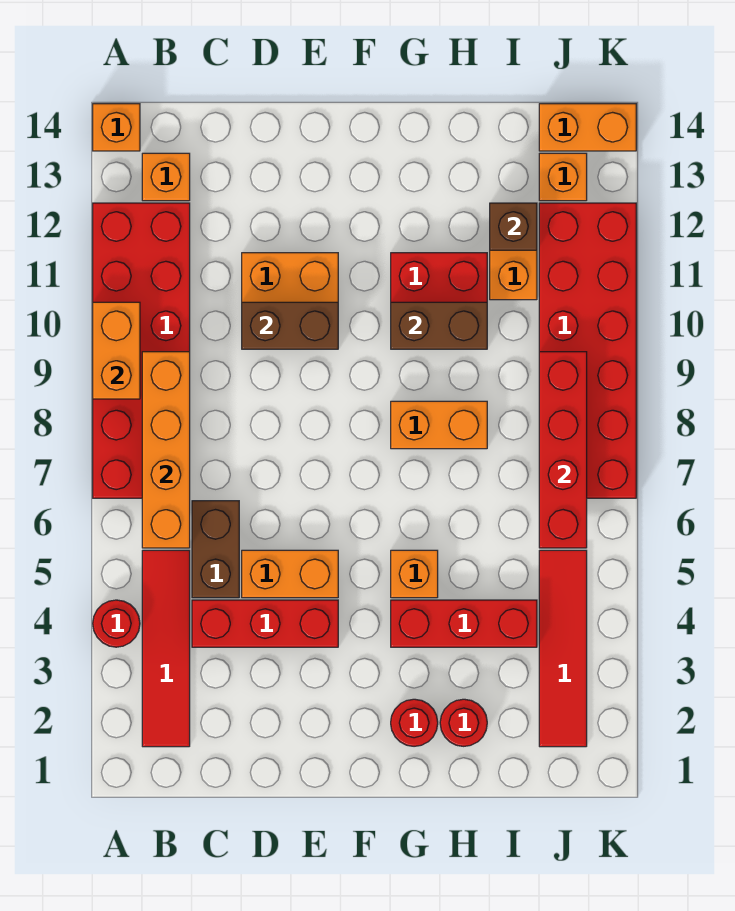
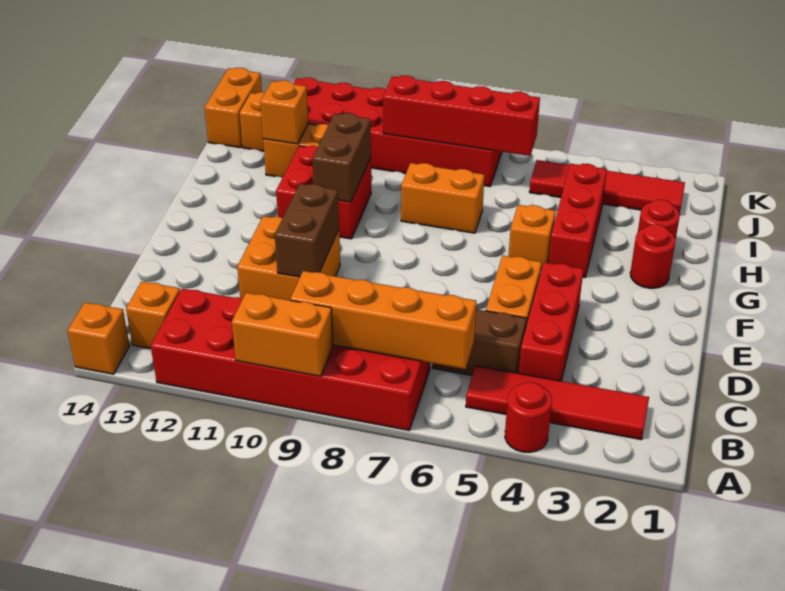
orange 1x2 brick [391,401,487,449] -> orange 1x2 brick turned to [401,163,484,233]
brown 1x1 brick [490,203,537,250] -> orange 1x1 brick [260,80,308,144]

